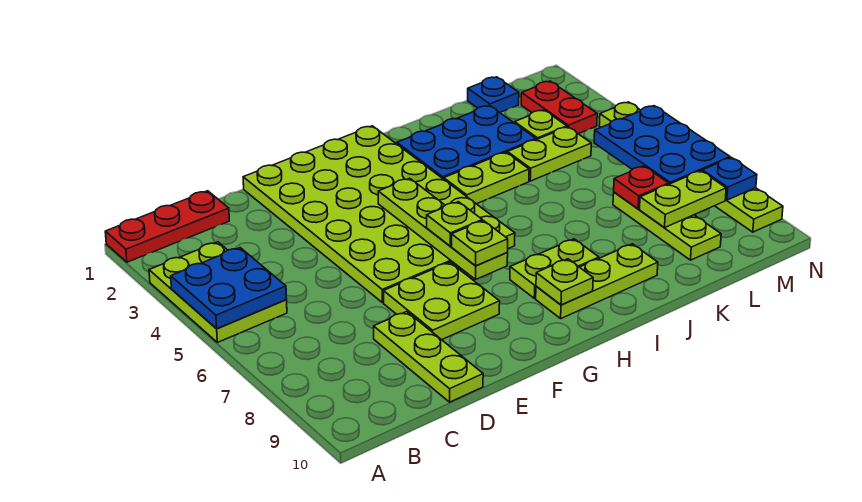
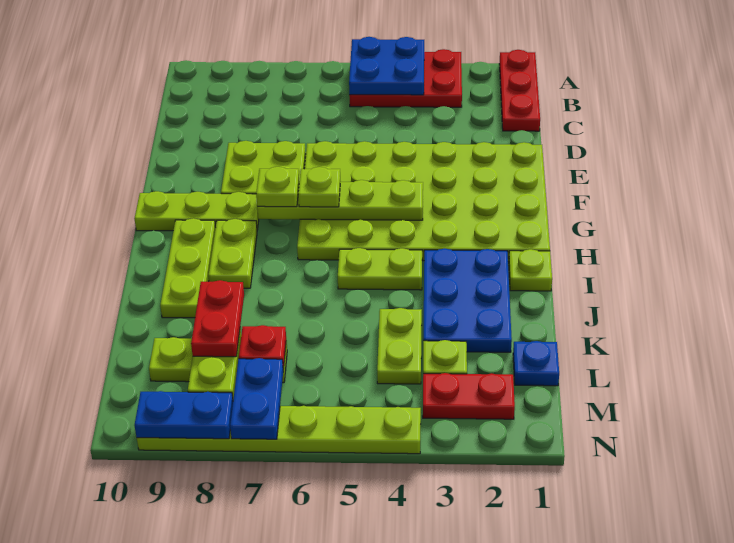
lime 2x3 plate [149,242,287,342] -> red 2x3 plate [349,49,462,107]
lime 1x3 plate [374,312,483,402] -> lime 1x3 plate moved to [134,191,259,231]
lime 1x1 plate [536,259,593,305] -> lime 1x1 plate moved to [509,249,552,291]
lime 1x2 plate [444,152,529,204] -> lime 1x2 plate turned to [338,248,422,290]
none -> red 1x2 plate [191,280,244,357]
blue 2x3 plate [594,106,730,184] -> blue 1x2 plate [230,358,283,439]
blue 1x1 plate [702,158,757,200] -> blue 1x2 plate [135,391,233,439]

